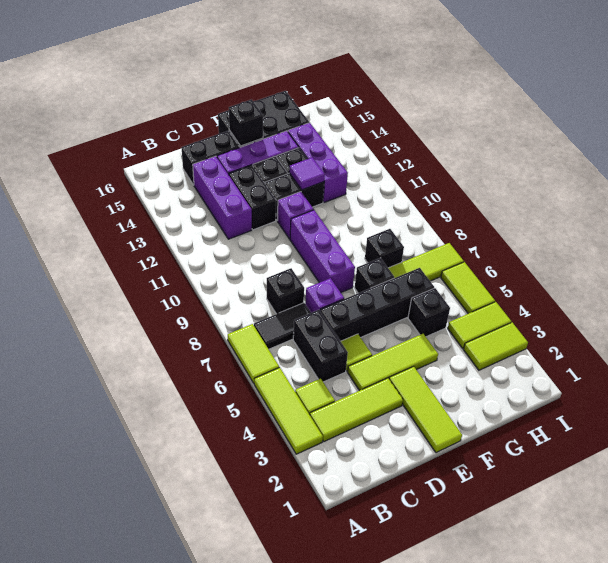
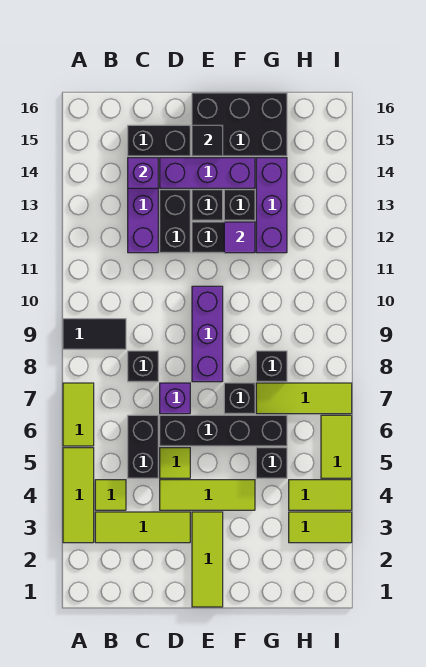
black 1x2 tile [254,303,311,349] -> black 1x2 tile moved to [63,319,126,349]
purple 1x1 brick [277,192,314,239] -> purple 1x1 brick moved to [128,158,158,188]
black 1x1 brick [229,100,263,146] -> black 1x1 tile [192,125,223,156]

